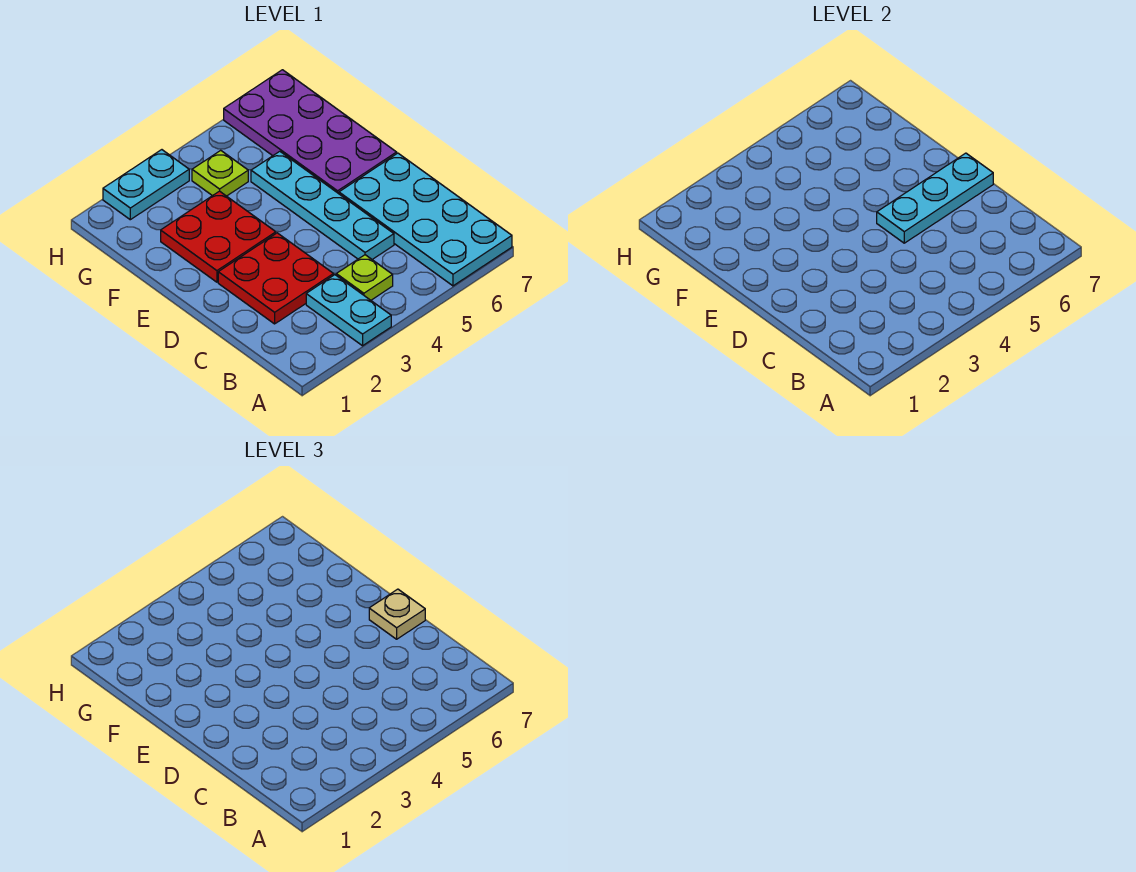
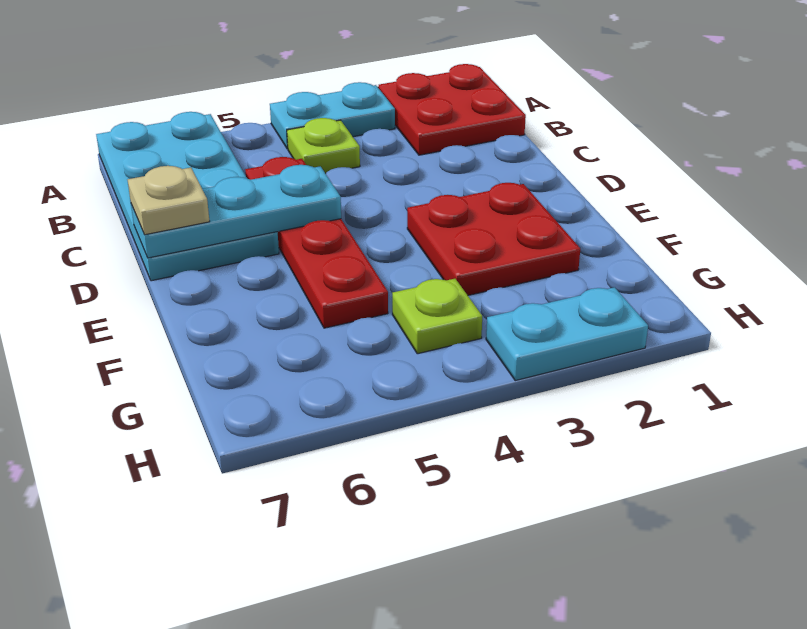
cyan 1x2 plate [306,275,391,346] -> cyan 1x2 plate turned to [270,82,395,149]
red 2x2 plate [218,233,334,324] -> red 2x2 plate moved to [379,64,526,155]
cyan 1x4 plate [251,151,394,259] -> red 1x4 plate [245,157,388,328]
purple 2x4 plate [224,70,397,194] -> none

